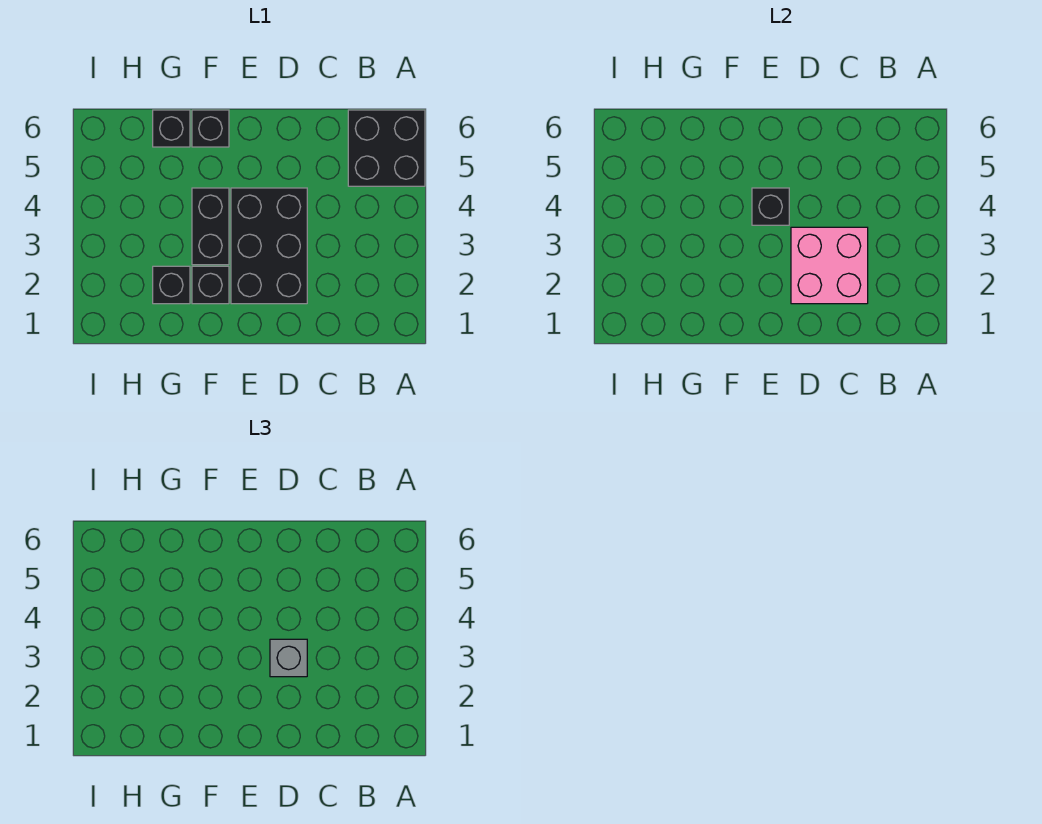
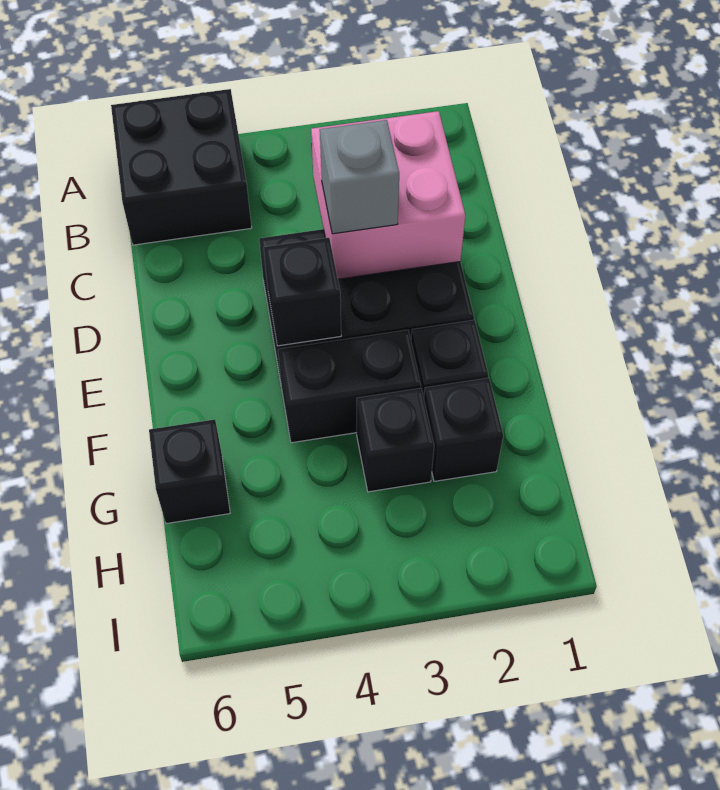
black 1x1 brick [192,110,229,147] -> black 1x1 brick moved to [357,388,434,492]

